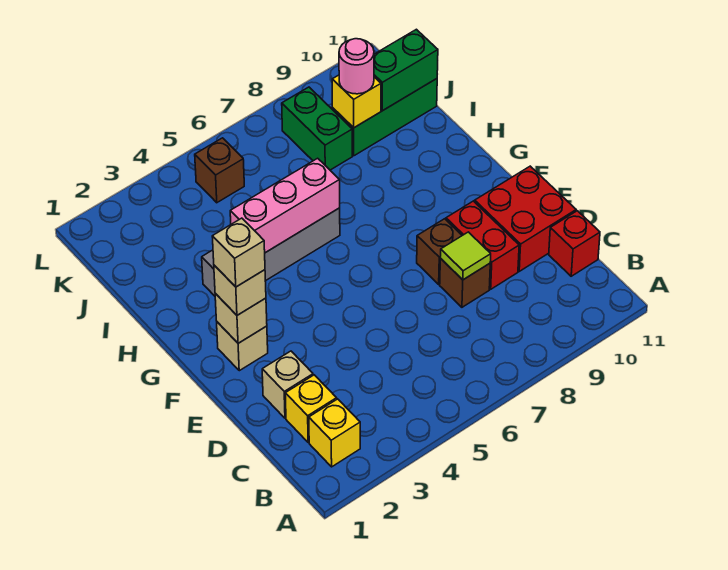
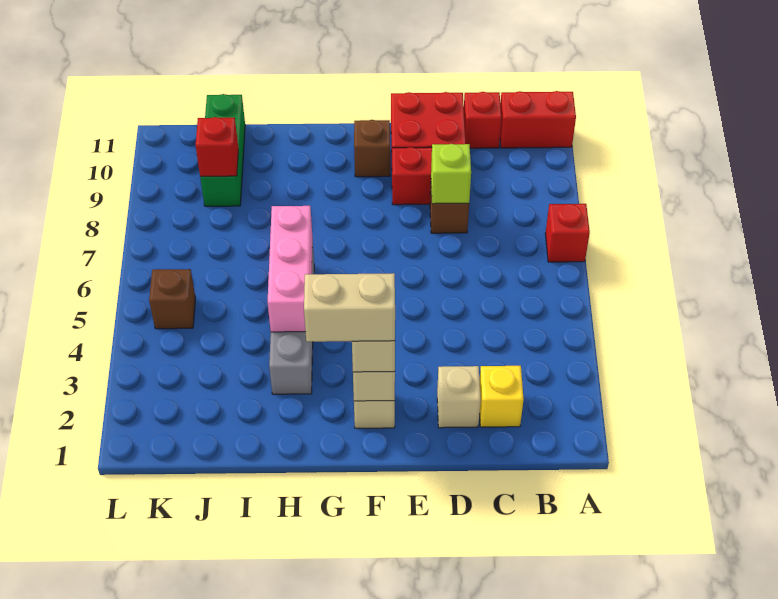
none -> red 1x1 brick [545,204,590,262]
none -> red 1x2 brick [500,91,576,148]
yellow 1x1 brick [309,399,360,467] -> none
lime 1x1 tile [440,232,491,280] -> lime 1x1 brick [431,144,471,204]
brown 1x1 brick [417,219,462,284] -> brown 1x1 brick moved to [354,120,390,177]
tan 1x1 brick [212,218,265,287] -> tan 1x2 brick [304,273,395,342]
green 1x2 brick [282,87,352,170] -> none
yellow 1x1 brick [332,75,381,128] -> red 1x1 brick [196,117,238,177]
pink 1x1 round brick [339,39,374,94] -> none
green 1x2 brick [374,29,438,111] -> none

